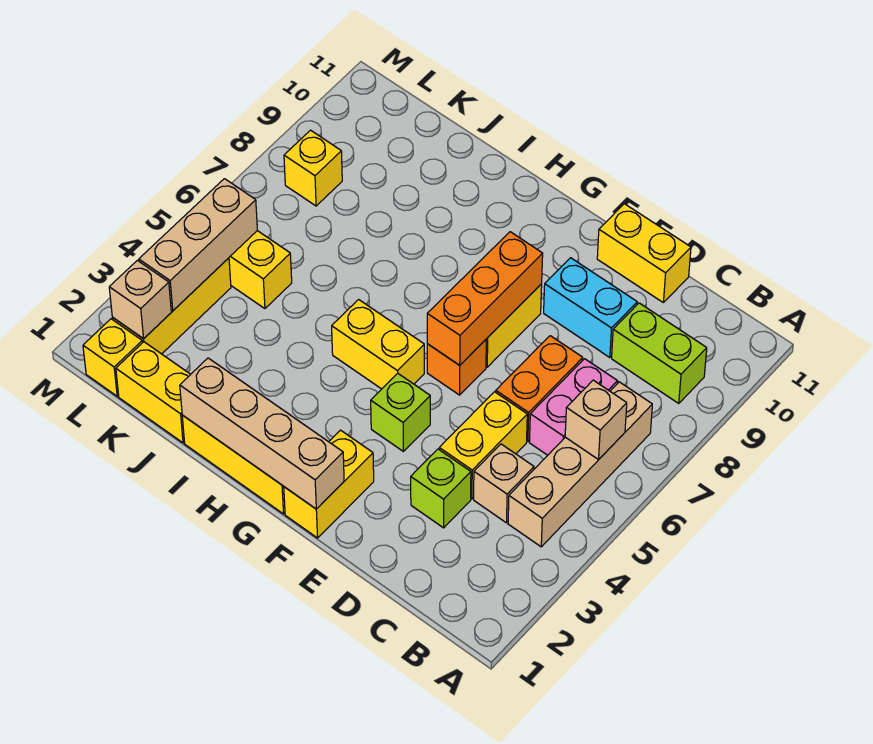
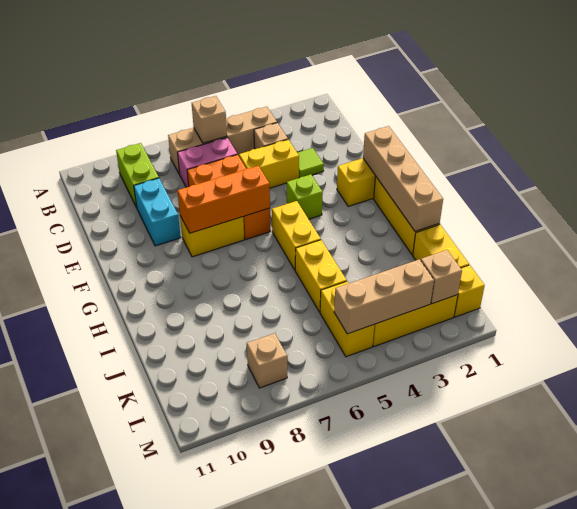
lime 1x1 brick [411,449,471,528] -> lime 1x1 tile [298,148,324,178]
yellow 1x2 brick [597,204,691,302] -> yellow 1x2 brick moved to [295,240,347,312]
yellow 1x1 brick [284,130,342,206] -> tan 1x1 brick [247,333,287,388]

